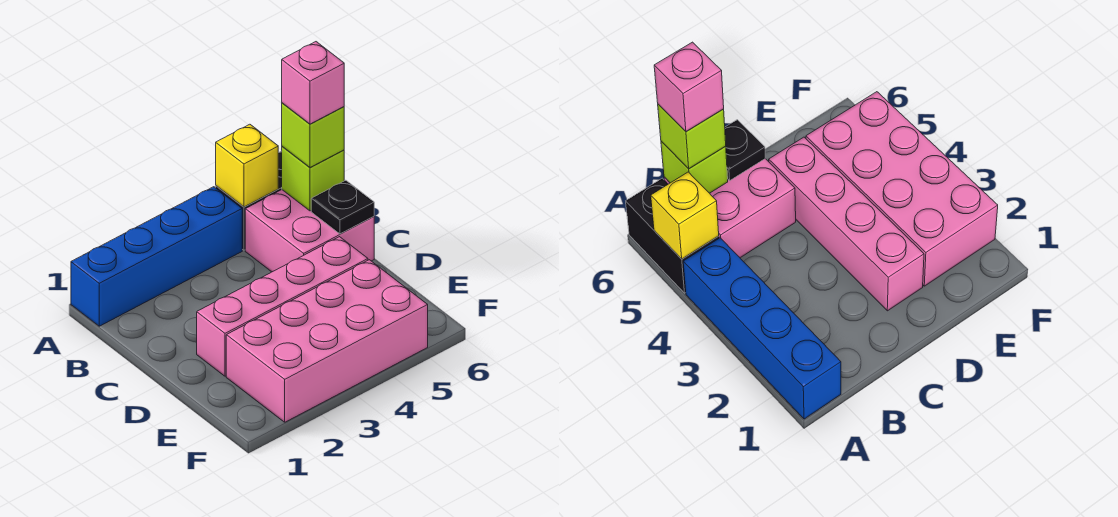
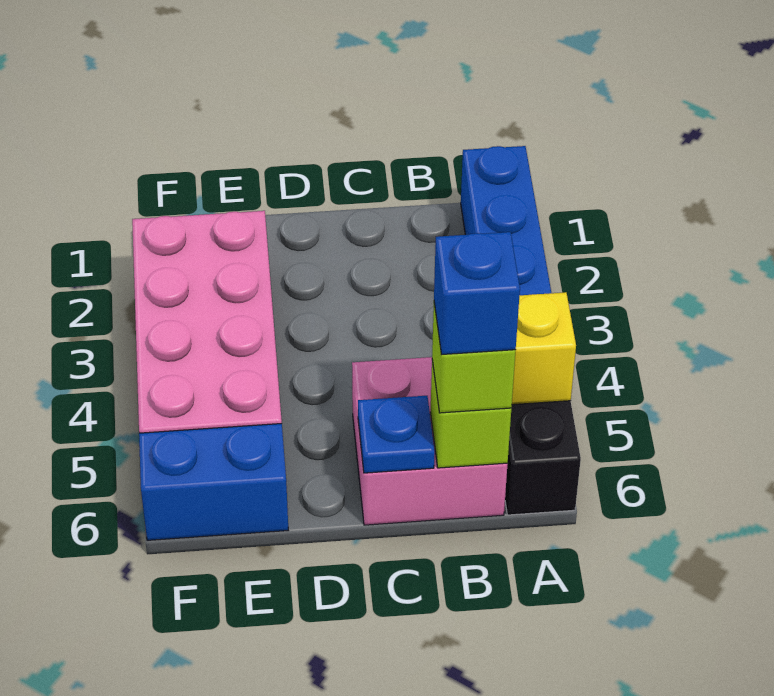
pink 1x1 brick [282,42,344,124] -> blue 1x1 brick [434,232,520,354]
black 1x1 plate [311,180,374,234] -> blue 1x1 plate [358,396,435,473]
pink 1x4 brick [197,237,368,376] -> none
none -> blue 1x2 brick [139,424,288,540]

